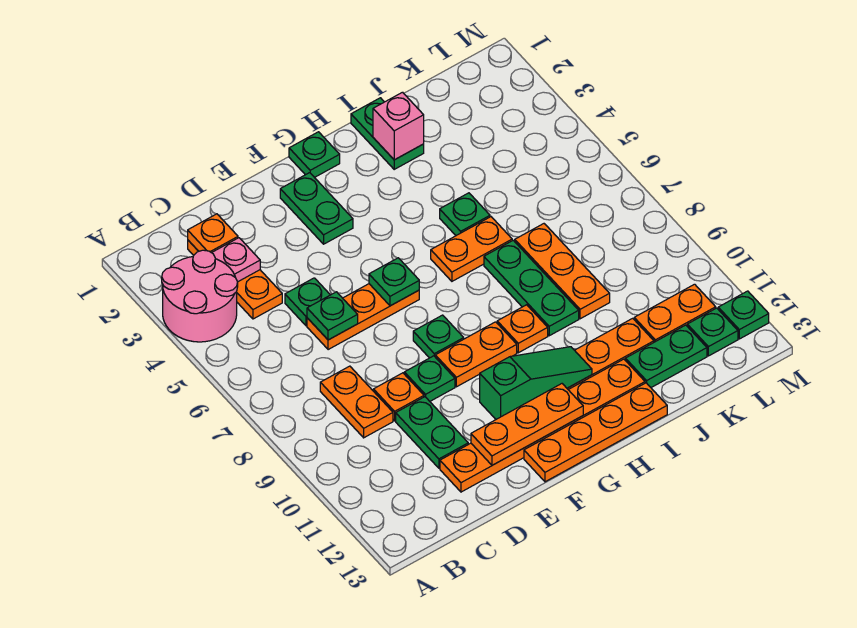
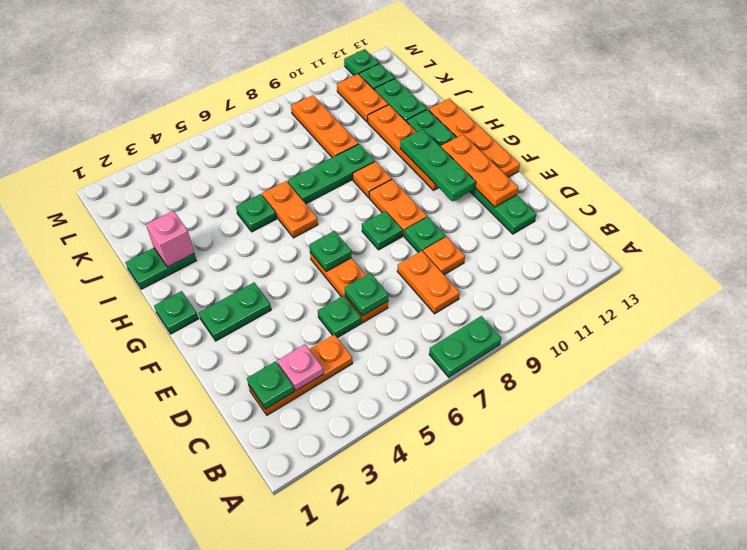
pink 2x2 round brick [162,250,238,342] -> none
orange 1x1 plate [188,214,238,253] -> green 1x1 plate [247,362,294,409]
orange 1x2 plate [320,366,393,438] -> orange 1x2 plate turned to [397,251,460,314]
green 1x2 plate [396,397,468,468] -> green 1x2 plate moved to [429,316,502,377]
orange 1x6 plate [440,359,645,492] -> green 1x6 plate [406,110,537,234]
green 1x3 slope [480,347,592,419] -> green 1x3 plate [400,129,476,201]
orange 1x3 plate [515,224,610,319] -> orange 1x3 plate turned to [291,95,358,157]

